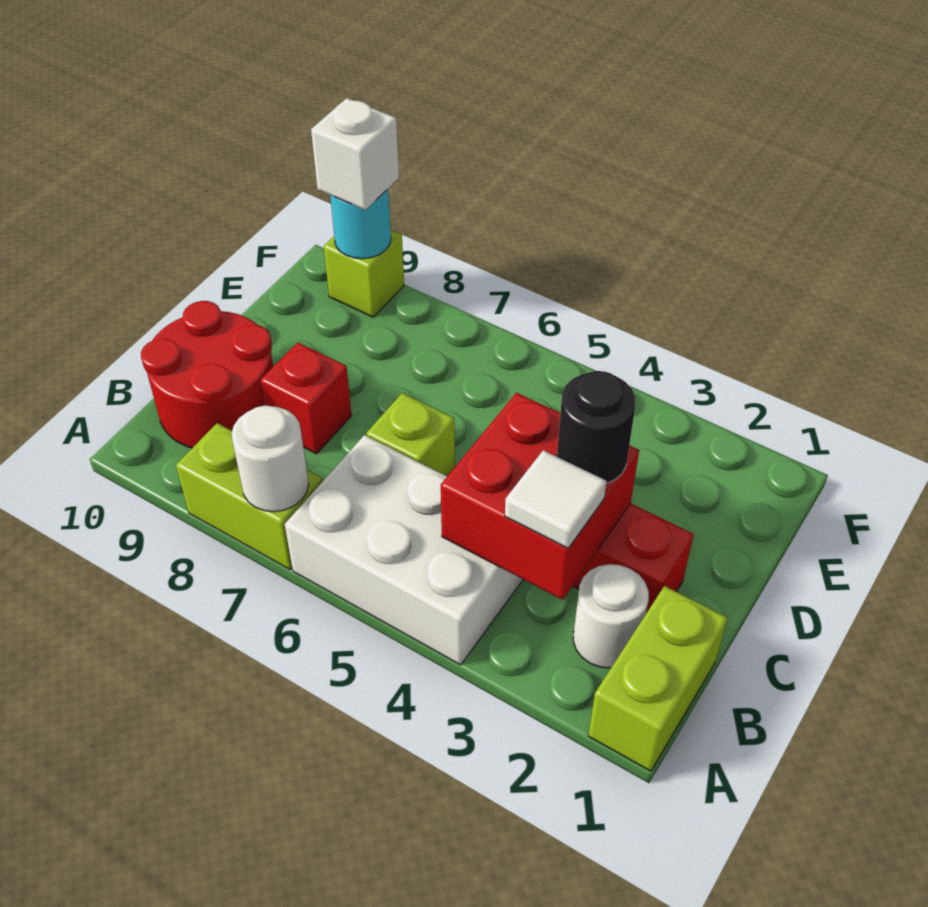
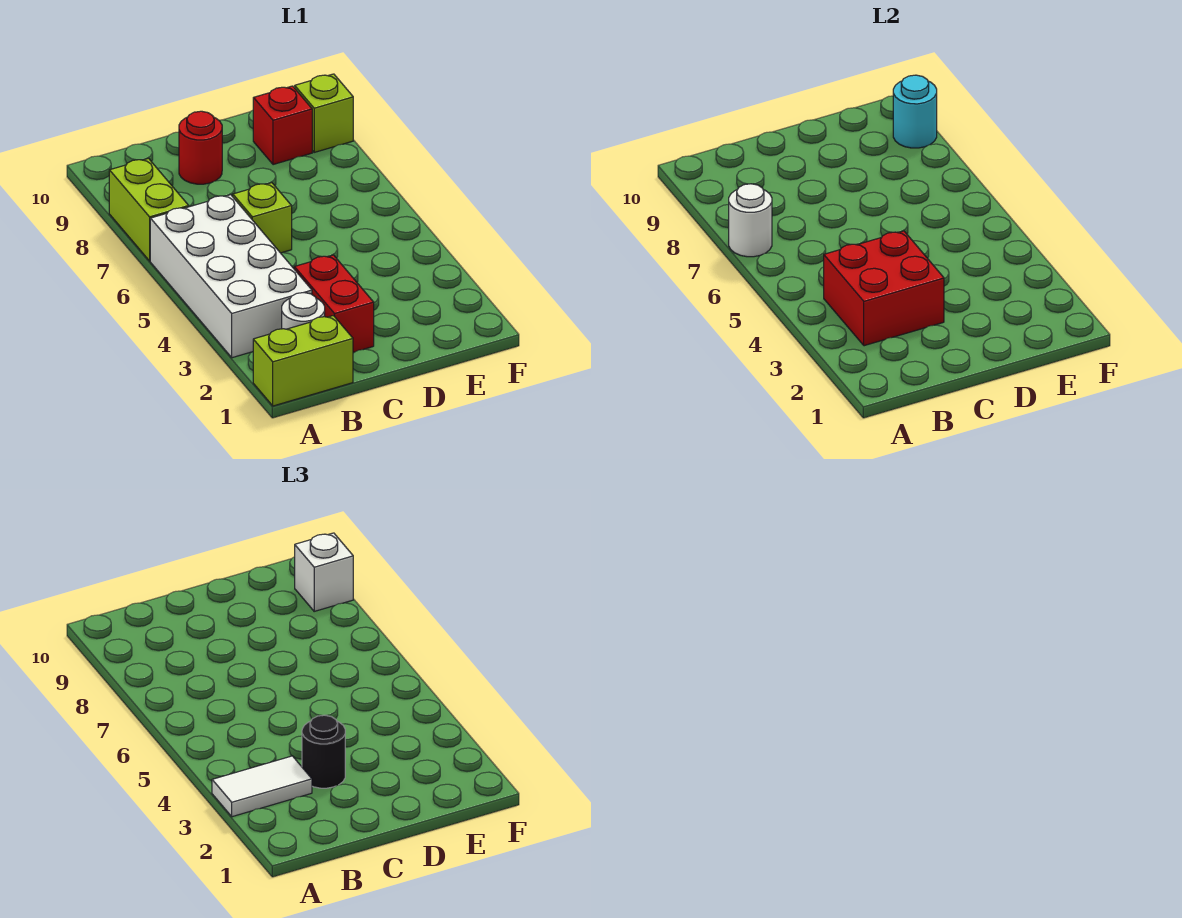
white 2x3 brick [285,435,523,665] -> white 2x4 brick [150,195,312,358]
white 1x1 tile [505,450,606,548] -> white 1x2 tile [212,756,312,817]
red 2x2 round brick [141,301,273,448] -> red 1x1 round brick [179,111,222,184]
red 1x1 brick [261,343,352,454] -> red 1x1 brick moved to [253,86,312,165]

